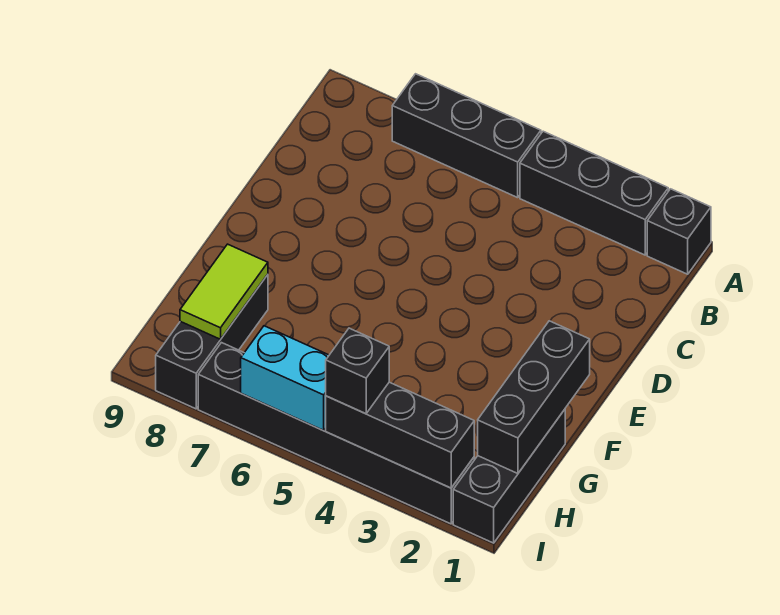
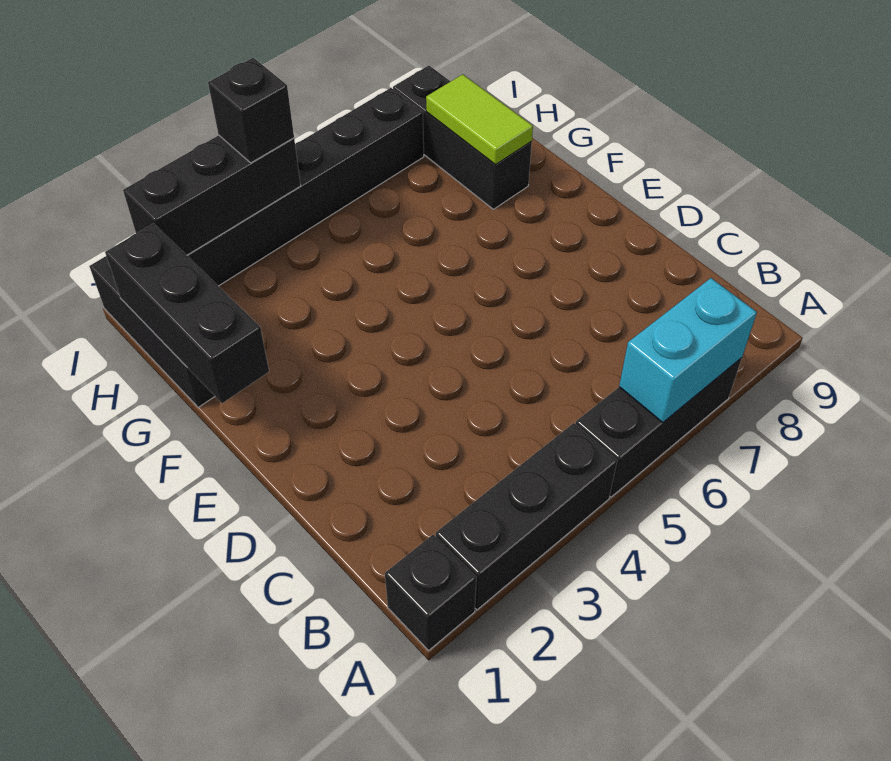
cyan 1x2 brick [241,326,329,431] -> cyan 1x2 brick moved to [619,278,757,423]

